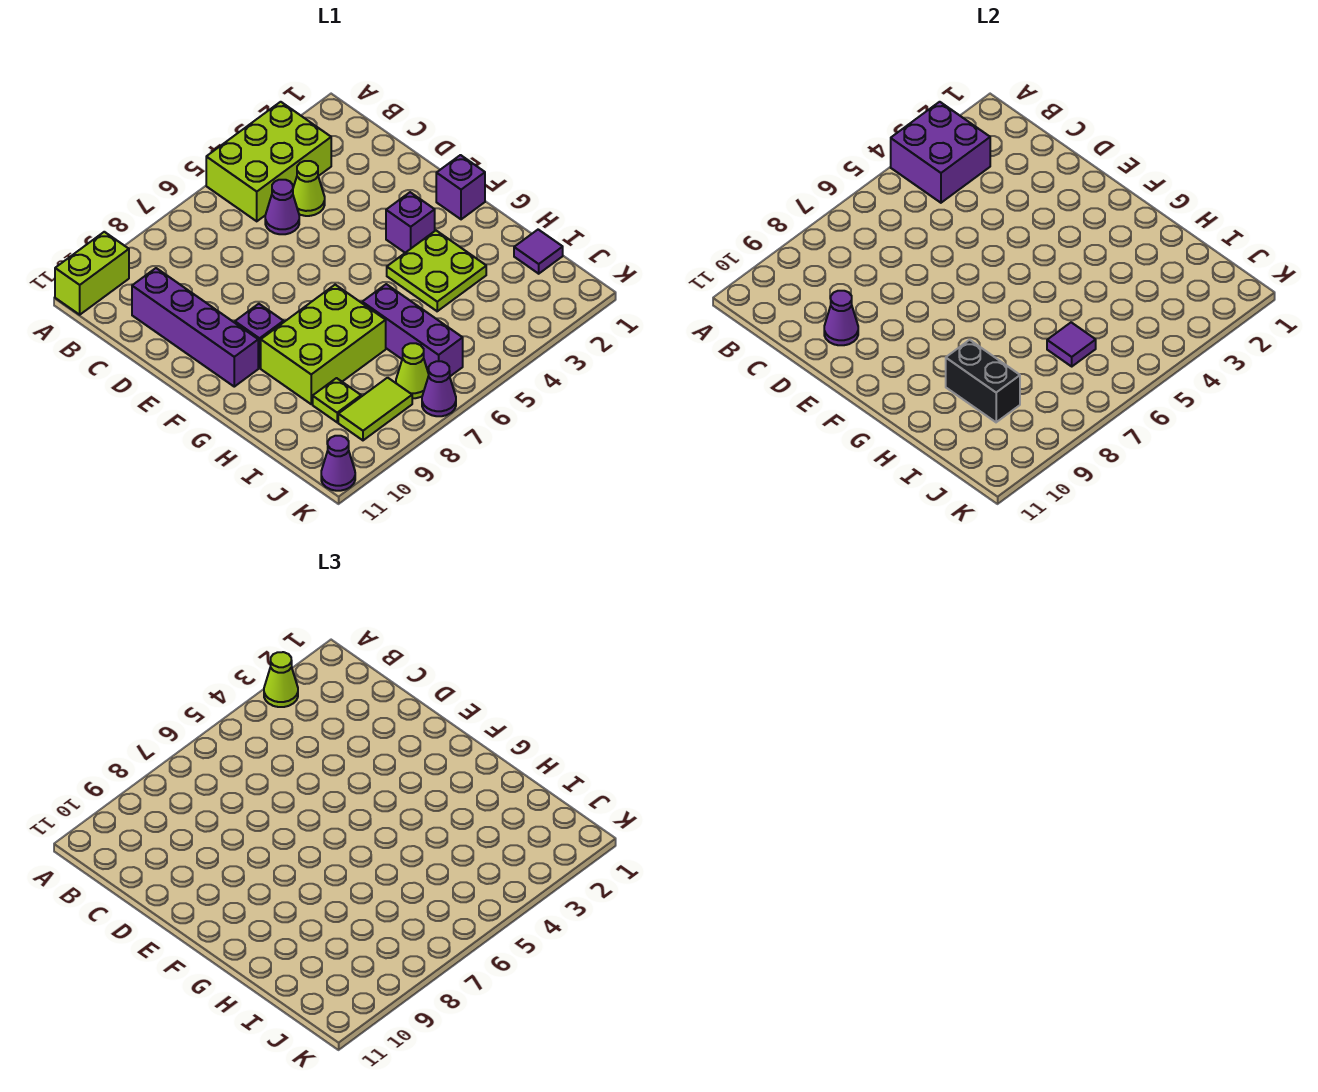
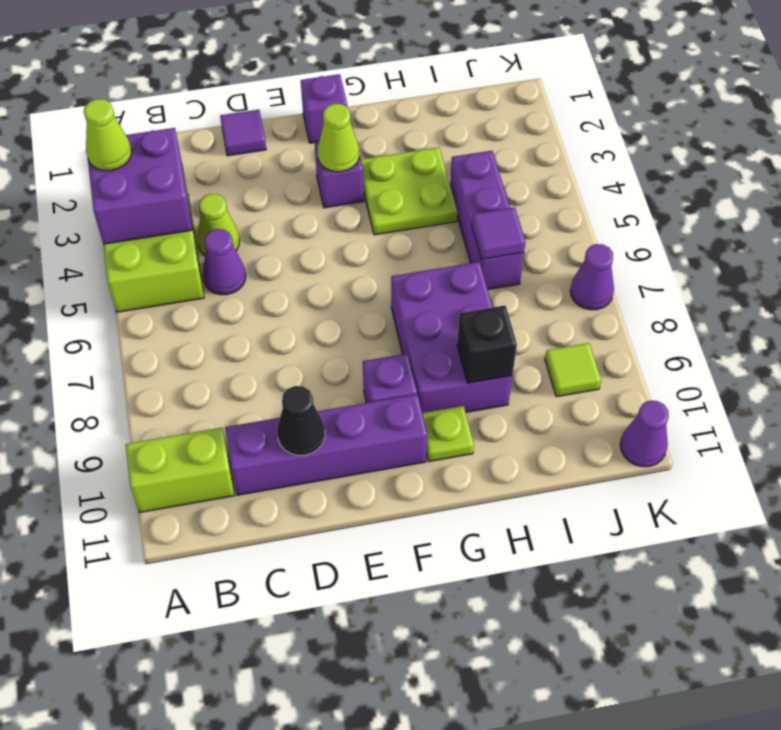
lime 1x2 brick [55,232,129,315] -> lime 1x2 brick turned to [125,428,235,512]
purple 1x1 cone [824,291,858,345] -> black 1x1 cone [277,386,325,455]
lime 2x3 brick [261,285,386,404] -> purple 2x3 brick [391,262,512,413]
purple 1x3 brick [362,284,463,376] -> purple 1x3 brick turned to [450,151,524,289]
black 1x2 brick [946,340,1020,422] -> black 1x1 brick [457,306,517,383]
purple 1x1 tile [514,230,563,274] -> purple 1x1 tile moved to [220,110,266,156]
lime 1x1 plate [313,378,361,422] -> lime 1x1 plate moved to [422,406,474,462]
lime 1x1 cone [396,343,429,398] -> lime 1x1 cone moved to [318,104,359,172]
lime 1x2 tile [338,378,412,440] -> lime 1x1 tile [545,343,601,397]

